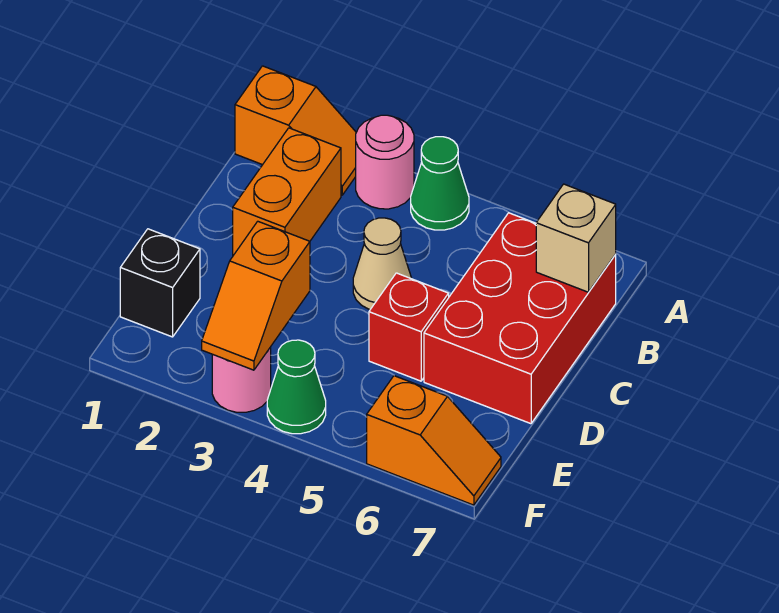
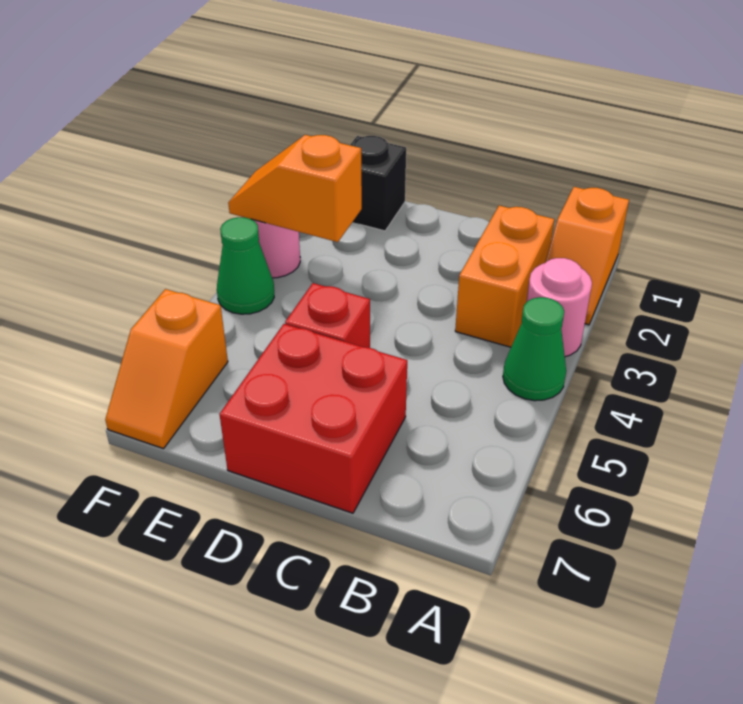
orange 1x2 brick [233,128,341,255] -> orange 1x2 brick turned to [455,205,554,347]
red 2x3 brick [424,213,616,424] -> red 2x2 brick [220,324,407,513]
tan 1x1 brick [536,184,616,292] -> none
tan 1x1 cone [353,218,412,309] -> none

